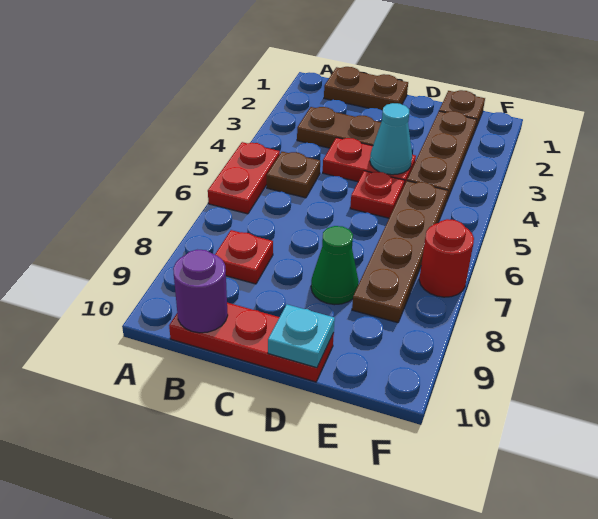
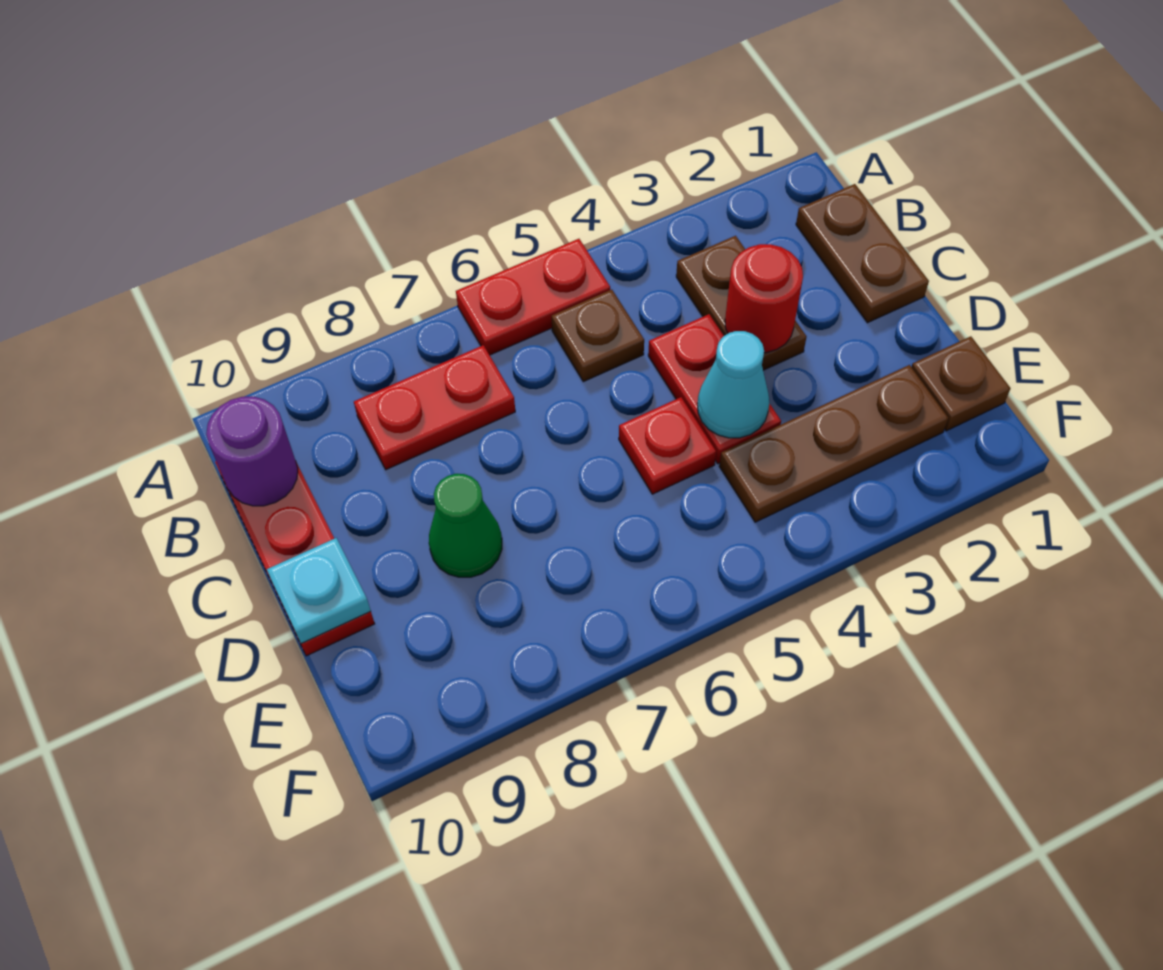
red 1x1 plate [215,230,273,284] -> red 1x2 plate [354,345,515,470]
brown 1x4 plate [352,181,448,323] -> none
red 1x1 round brick [419,219,474,297] -> red 1x1 round brick moved to [725,244,803,353]

